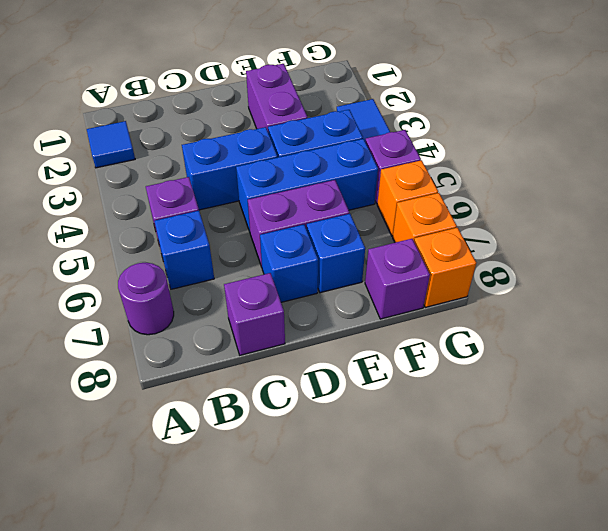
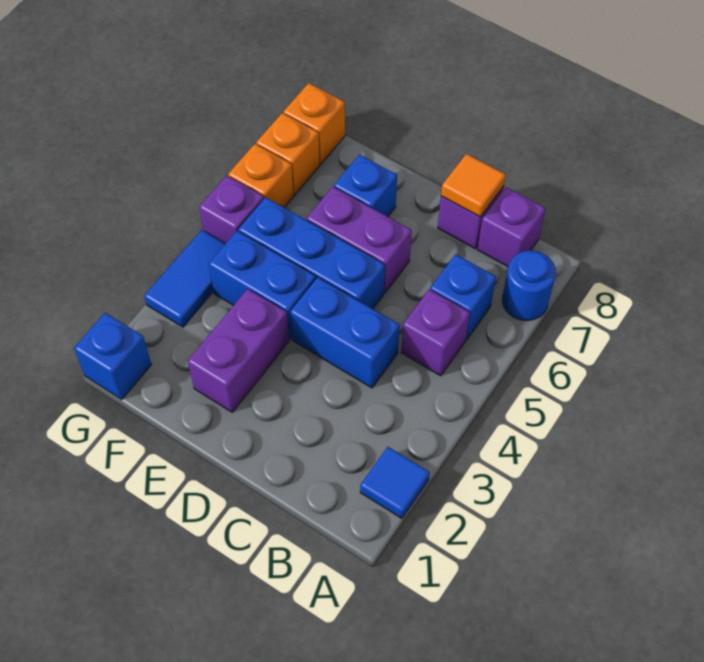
purple 1x1 round brick [118,263,174,335] -> blue 1x1 round brick [502,250,556,321]
none -> orange 1x1 tile [441,154,506,217]
blue 1x1 brick [260,225,318,302] -> blue 1x1 brick moved to [74,313,151,399]
purple 1x1 brick [365,239,430,319] -> purple 1x1 brick moved to [477,187,546,267]

